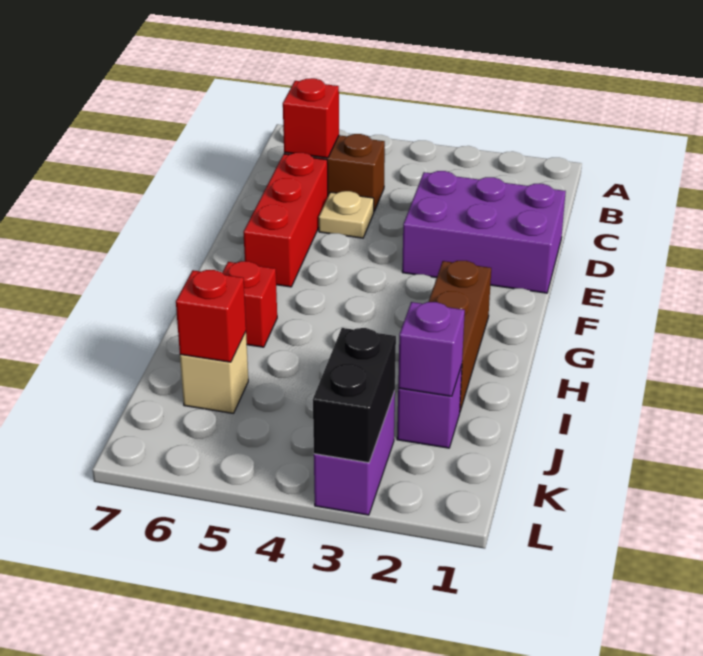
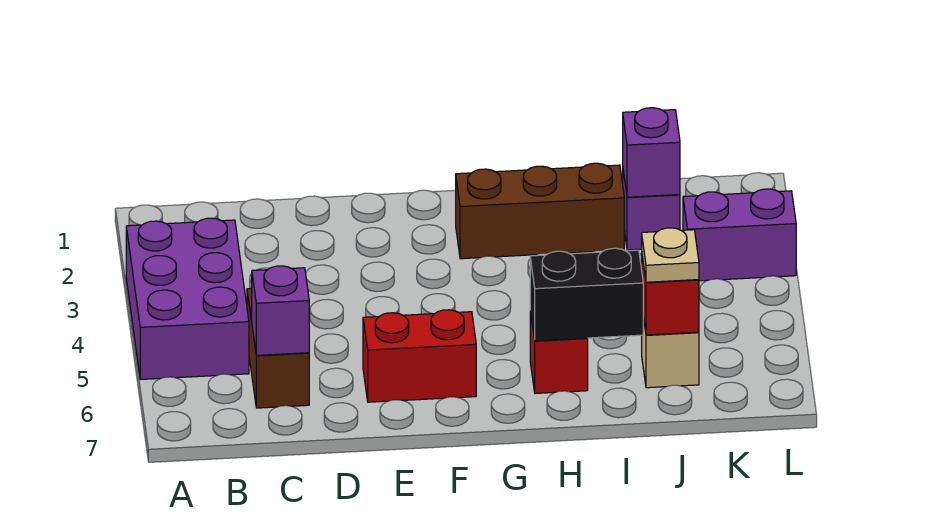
red 1x1 brick [283,78,339,158] -> purple 1x1 brick [252,266,309,355]
purple 2x3 brick [402,171,566,293] -> purple 2x3 brick moved to [126,218,249,379]
tan 1x1 plate [319,191,374,238] -> tan 1x1 plate moved to [642,228,699,282]
red 1x3 brick [244,153,328,287] -> red 1x2 brick [363,310,476,402]
black 1x2 brick [313,328,396,463] -> black 1x2 brick moved to [530,248,643,341]

